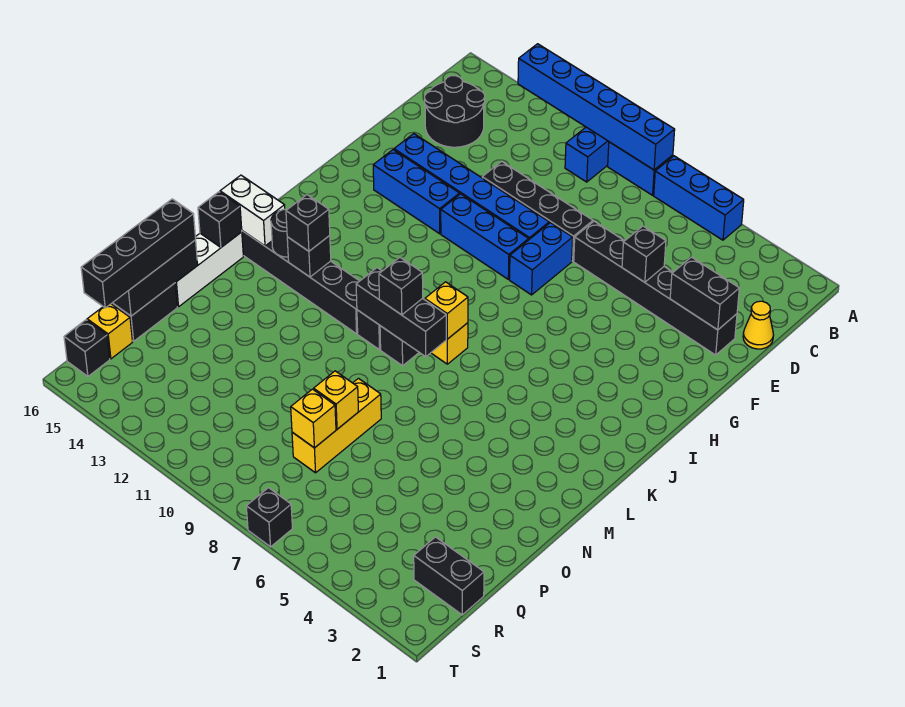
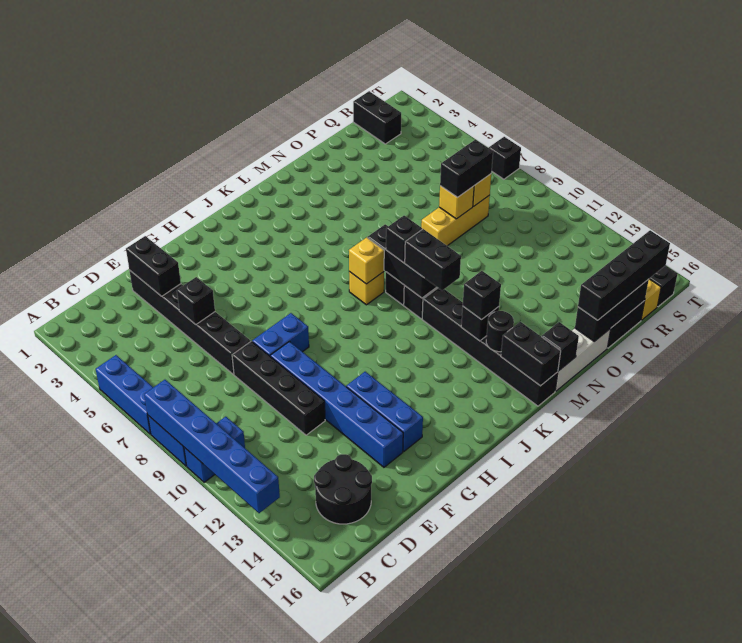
yellow 1x1 cone [743,301,773,349] -> none
blue 1x3 brick [441,194,529,279] -> none
none -> black 1x2 brick [405,229,461,291]
white 1x2 brick [220,175,285,246] -> black 1x2 brick [501,322,561,386]
none -> black 1x2 brick [440,140,493,197]

